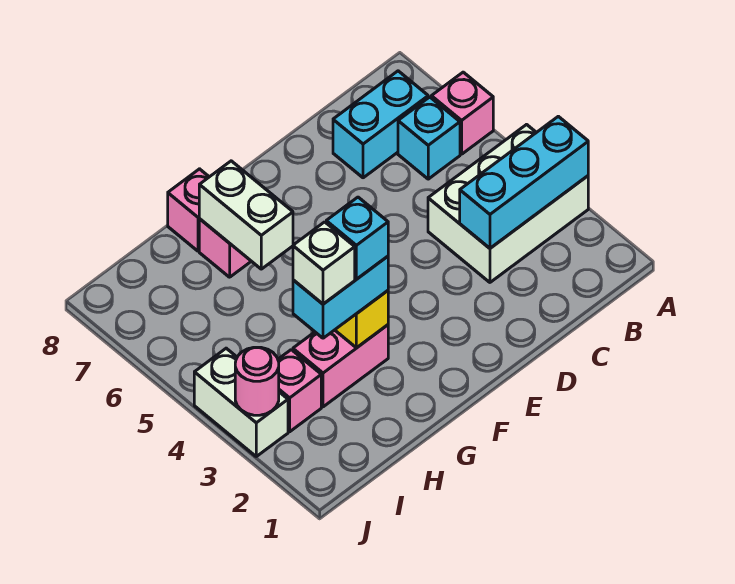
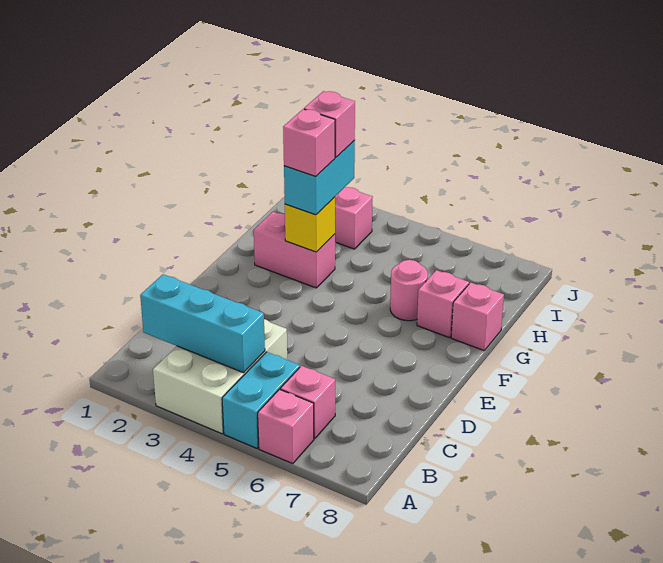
cyan 1x3 brick [460,116,588,248] -> cyan 1x3 brick turned to [140,274,265,373]
cyan 1x1 brick [398,97,460,179] -> pink 1x1 brick [280,366,335,439]
cyan 1x2 brick [333,71,428,178] -> cyan 1x2 brick moved to [222,352,300,448]
pink 1x2 brick [293,325,388,407] -> pink 1x2 brick turned to [254,212,335,288]
cyan 1x1 brick [326,197,388,279] -> pink 1x1 brick [283,109,335,176]
white 1x2 brick [199,161,293,269] -> none
white 1x1 brick [293,222,355,304] -> pink 1x1 brick [304,91,355,157]
white 1x2 brick [194,348,288,456] -> none
pink 1x1 round brick [235,347,279,415] -> pink 1x1 round brick moved to [390,260,428,321]

